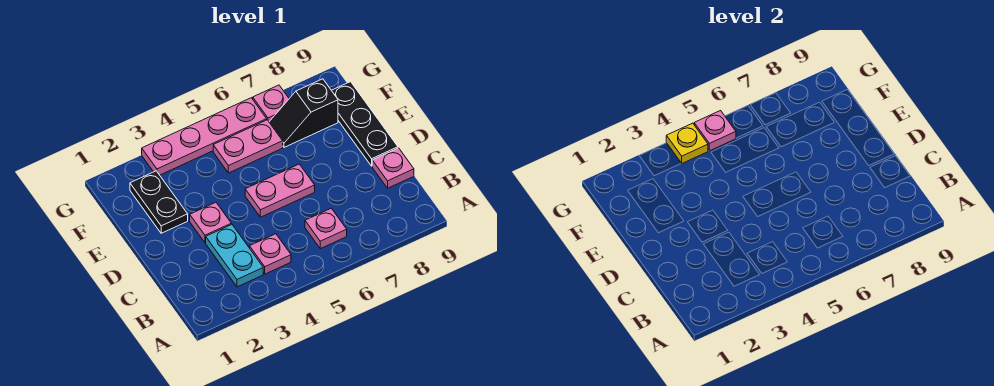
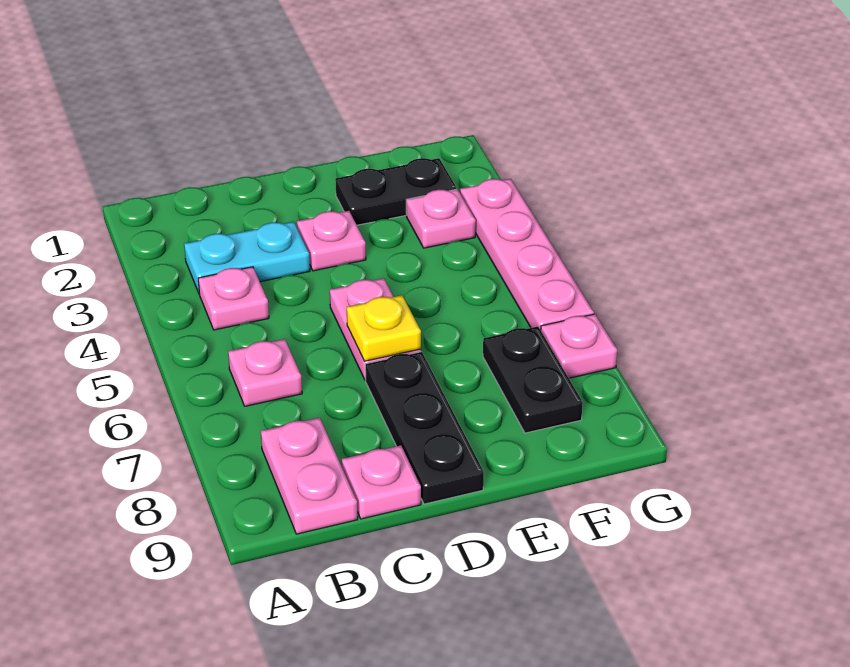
black 1x3 plate [331,82,398,166] -> black 1x3 plate turned to [365,352,484,504]
pink 1x2 plate [213,120,283,173] -> pink 1x2 plate moved to [261,418,358,534]
black 1x2 slope [269,79,338,147] -> black 1x2 plate [483,326,583,433]
yellow 1x1 plate [666,123,708,163] -> yellow 1x1 plate moved to [347,295,421,361]
pink 1x1 plate [694,111,736,151] -> pink 1x1 plate moved to [406,189,476,248]

